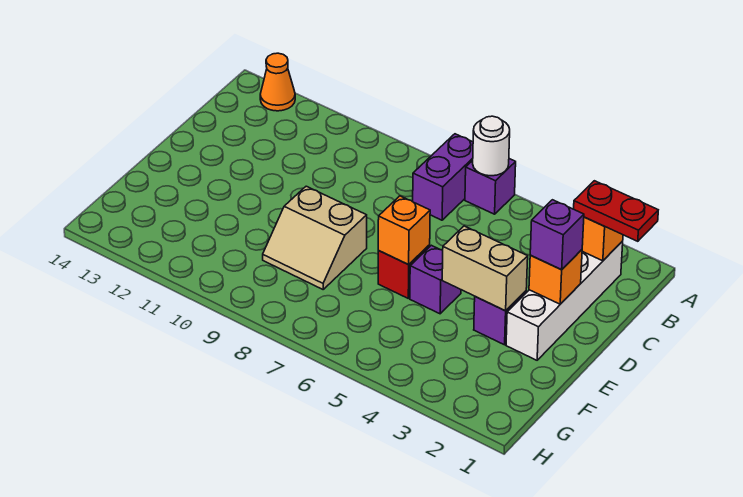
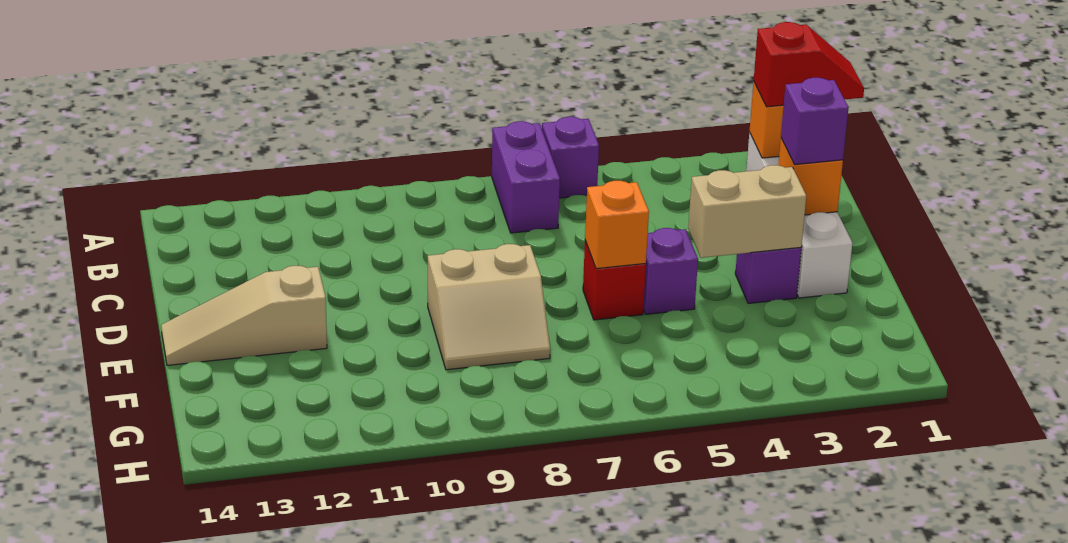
white 1x1 round brick [473,116,510,176] -> none
orange 1x1 cone [260,53,295,111] -> none
red 1x2 plate [574,181,658,241] -> red 1x2 slope [754,22,864,107]
none -> tan 1x3 slope [161,266,327,365]

